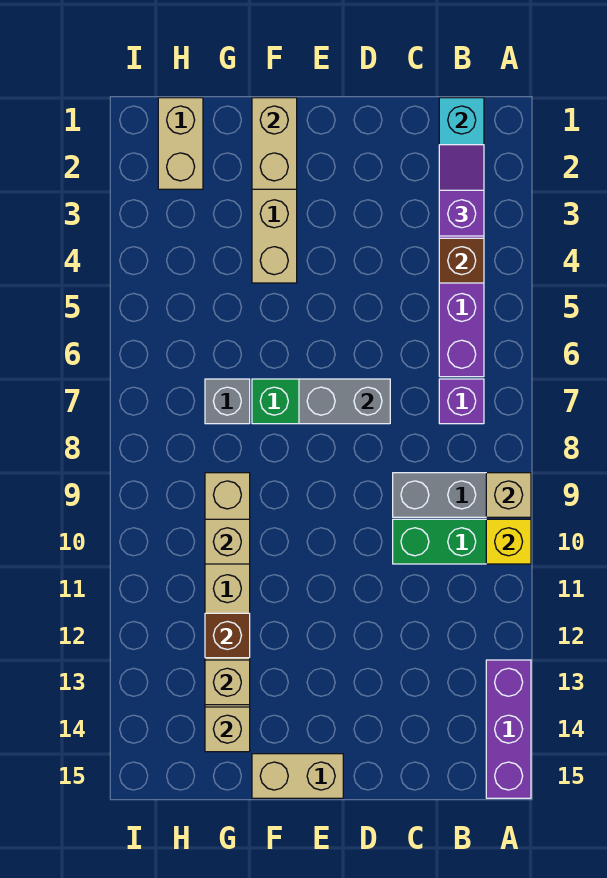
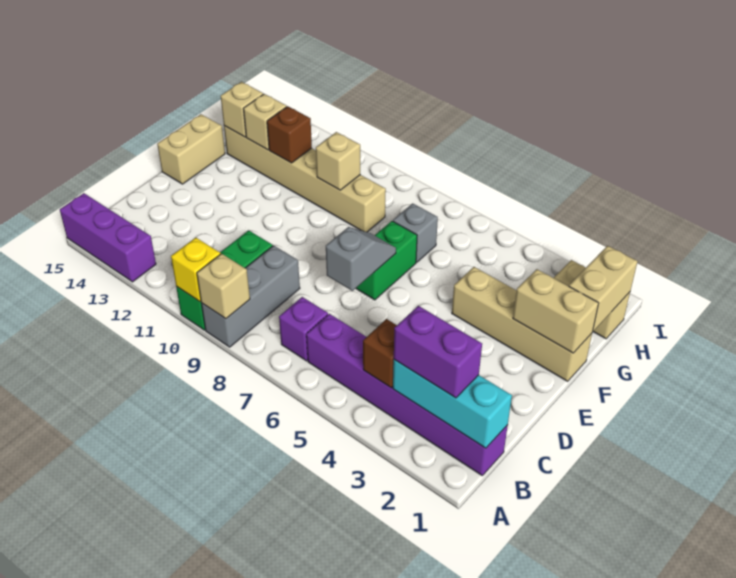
purple 1x2 slope [439,145,484,236] -> purple 1x2 brick [394,306,482,398]
grey 1x2 brick [299,379,390,424] -> grey 1x2 slope [326,227,396,291]
none -> tan 1x2 brick [569,246,637,331]

